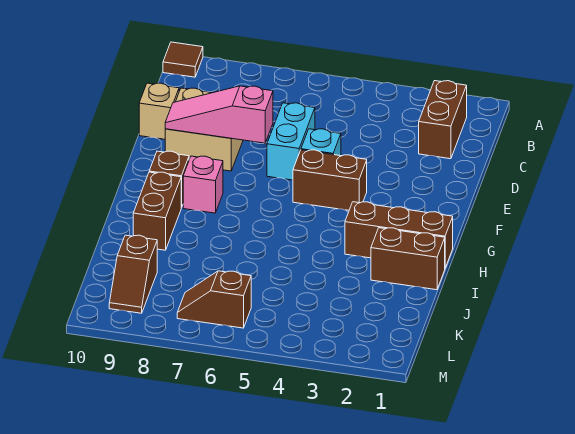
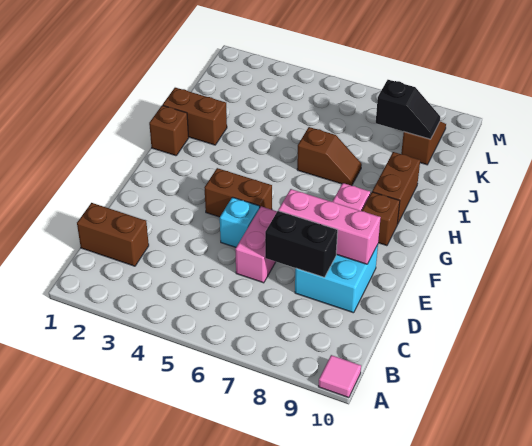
brown 1x1 tile [163,42,203,77] -> pink 1x1 tile [319,355,361,398]
brown 1x2 brick [419,81,467,159] -> brown 1x2 brick turned to [77,203,149,266]
cyan 1x2 brick [267,103,315,180] -> pink 1x2 brick [235,206,277,283]
none -> black 1x2 brick [265,211,338,277]
tan 2x2 brick [165,88,243,171] -> cyan 2x2 brick [295,245,378,313]
tan 1x1 brick [139,83,179,139] -> none
pink 1x3 slope [165,86,273,143] -> pink 1x3 brick [278,189,381,264]
brown 1x3 brick [345,202,453,268] -> brown 1x1 brick [149,105,189,156]
none -> black 1x2 slope [376,80,440,139]
brown 1x2 slope [177,271,251,328] -> brown 1x2 slope moved to [297,127,362,186]

